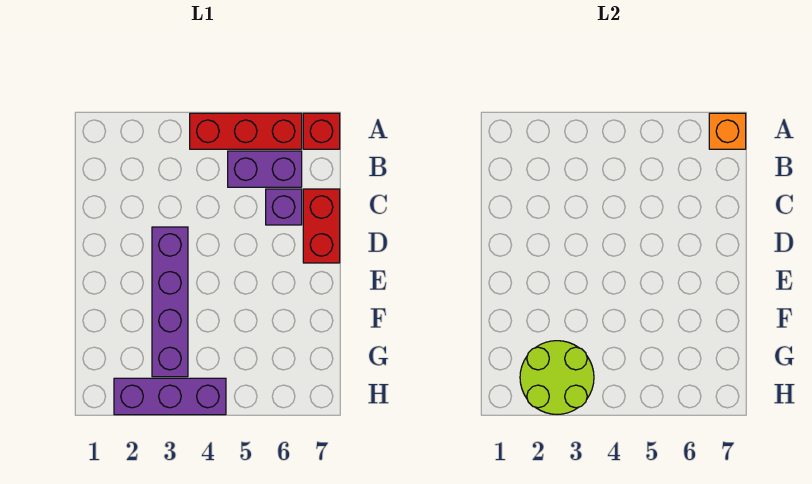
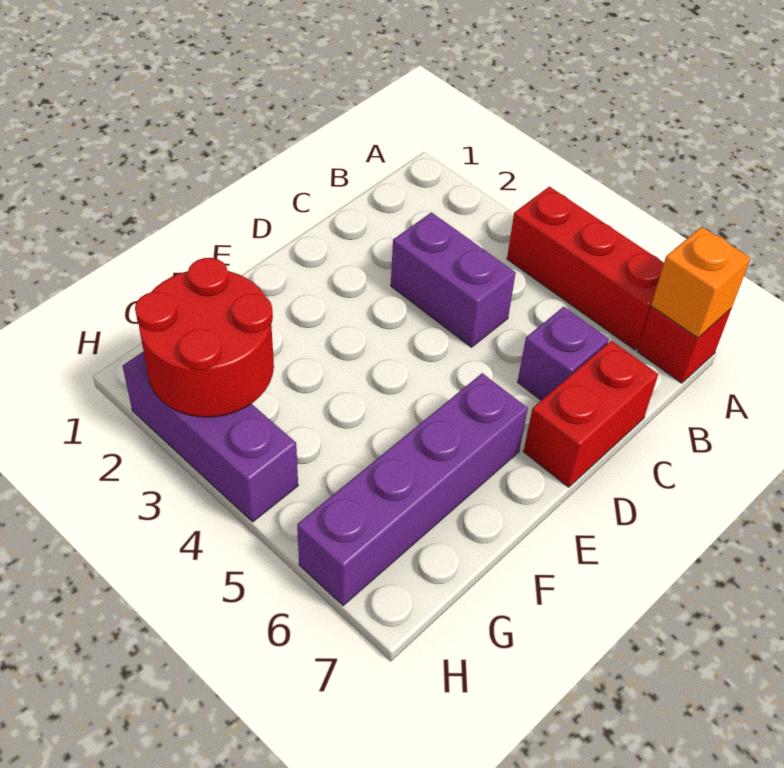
purple 1x2 brick [228,151,302,187] -> purple 1x2 brick moved to [391,212,516,347]
purple 1x4 brick [152,227,188,377] -> purple 1x4 brick moved to [297,373,528,606]
lime 2x2 round brick [520,341,594,414] -> red 2x2 round brick [135,258,274,417]

